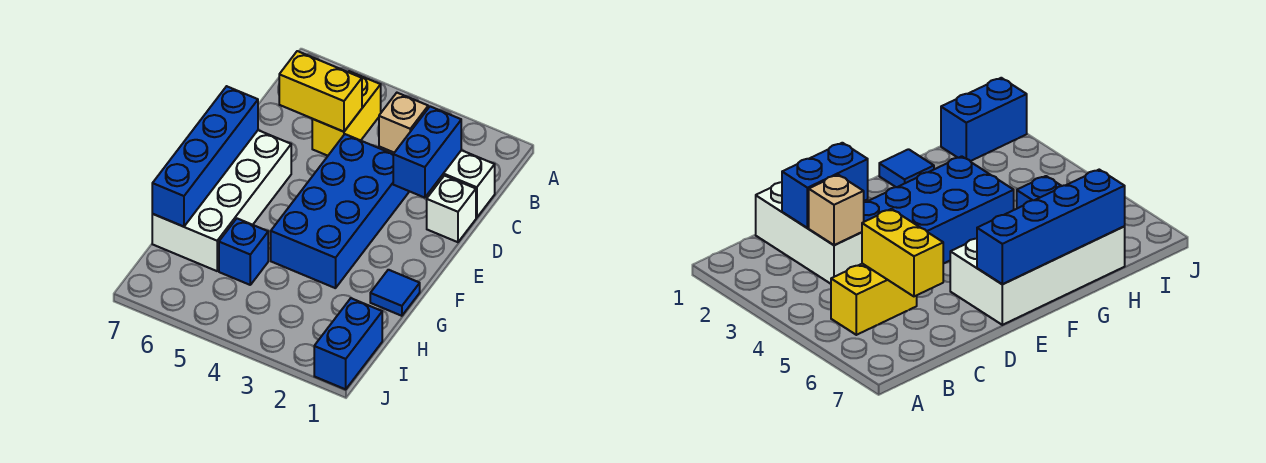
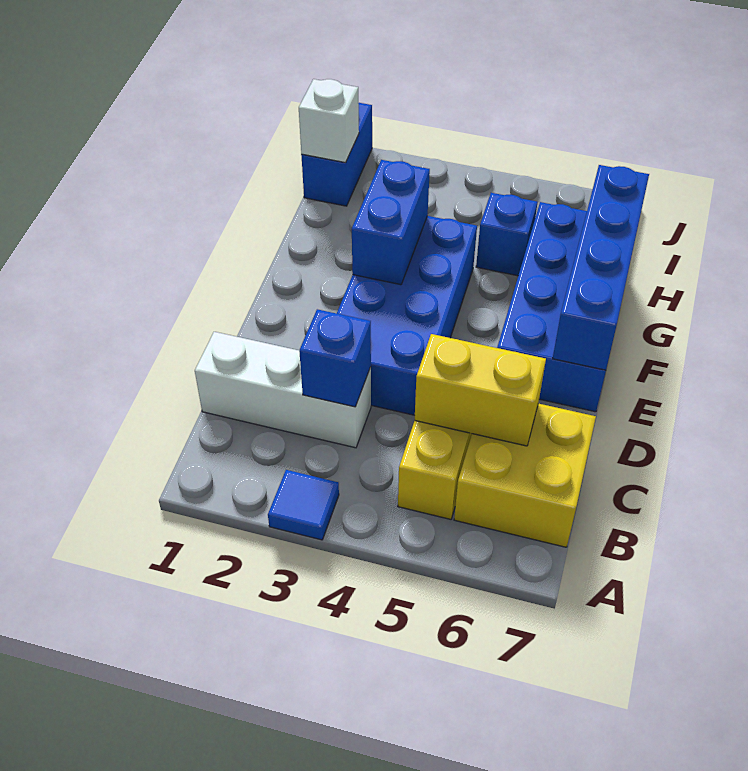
none -> yellow 2x2 brick [454,404,596,547]
blue 1x2 brick [393,107,461,198] -> blue 1x2 brick moved to [352,160,430,285]
tan 1x1 brick [379,93,428,153] -> blue 1x1 brick [299,309,371,407]
white 1x1 brick [427,176,476,242] -> white 1x1 brick moved to [299,79,359,163]
white 2x4 brick [152,130,291,271] -> blue 2x4 brick [497,202,606,412]
blue 1x1 tile [370,270,420,316] -> blue 1x1 tile moved to [268,470,339,540]

